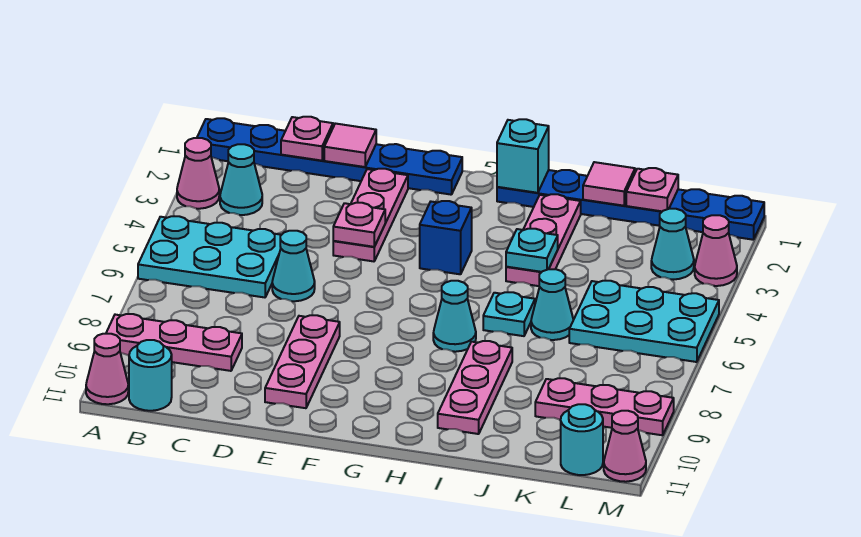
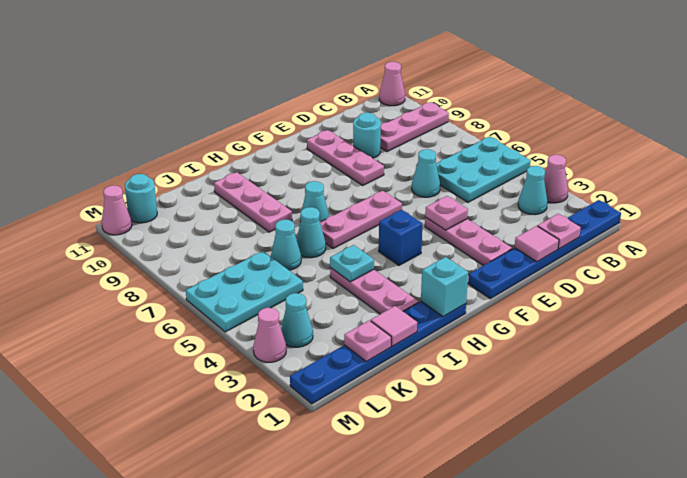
cyan 1x1 round brick [129,340,172,411] -> cyan 1x1 round brick moved to [353,113,381,158]
cyan 1x1 plate [483,292,535,336] -> cyan 1x1 cone [296,207,326,258]
pink 1x3 plate [535,378,674,435] -> pink 1x3 plate moved to [320,191,402,249]

